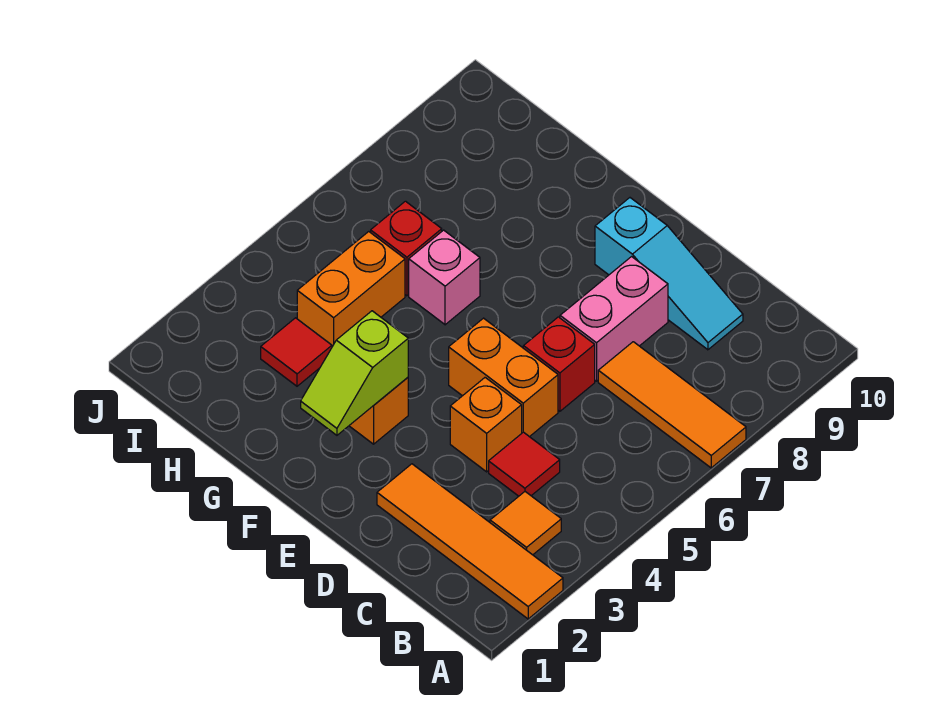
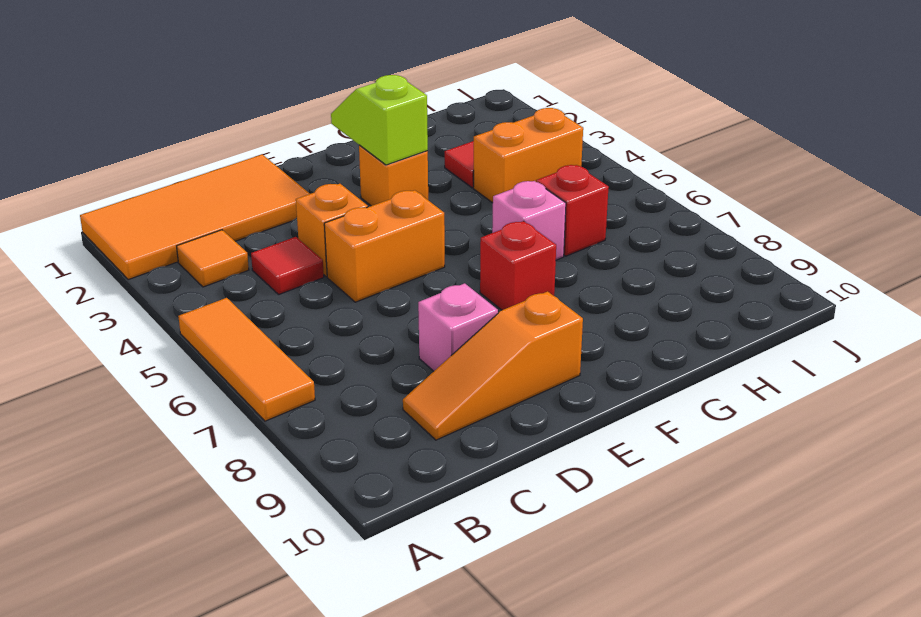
orange 1x4 tile [377,464,563,619] -> orange 2x4 tile [80,154,310,280]
orange 1x3 tile [598,342,746,468] -> orange 1x3 tile turned to [178,298,315,421]
cyan 1x3 slope [595,198,743,350] -> orange 1x3 slope [403,291,583,440]
red 1x1 brick [523,317,595,411] -> red 1x1 brick moved to [480,221,556,310]
pink 1x2 brick [560,257,668,381] -> pink 1x1 brick [418,283,498,371]
orange 1x2 brick [297,232,405,347] -> orange 1x2 brick turned to [473,108,583,203]

